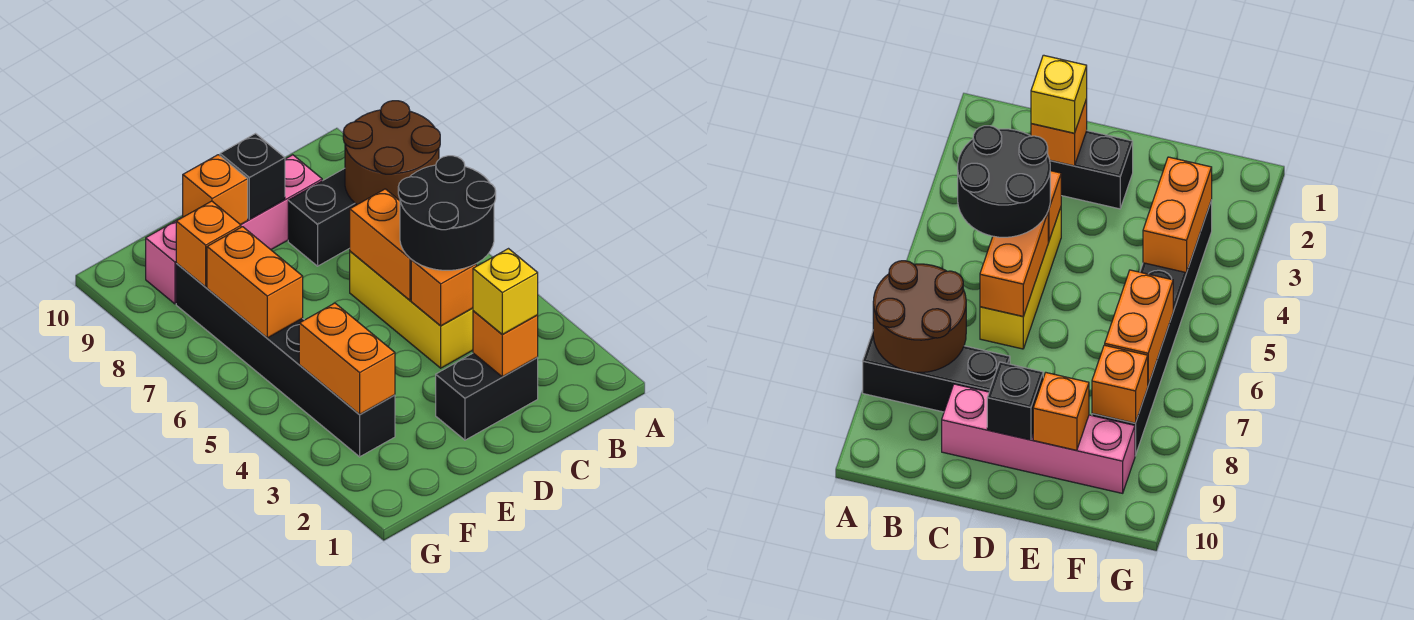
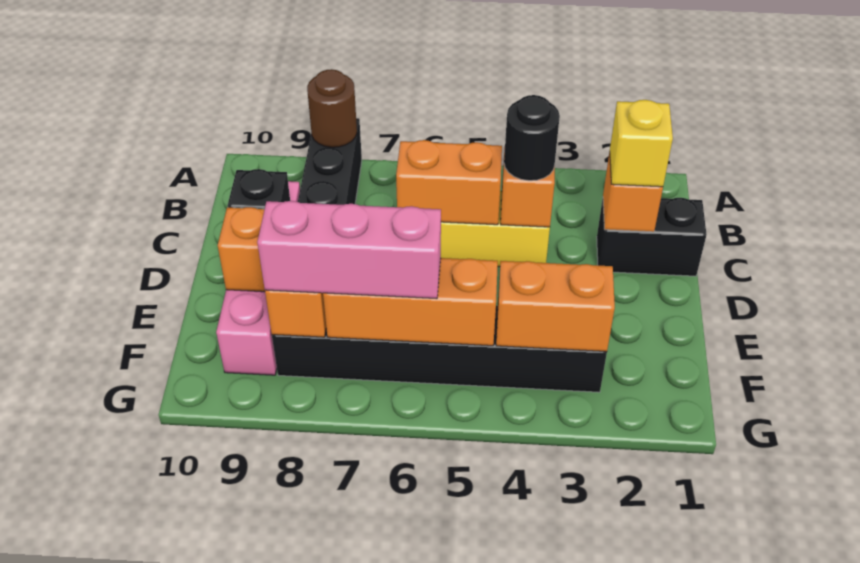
brown 2x2 round brick [343,101,440,204] -> brown 1x1 round brick [307,69,357,147]
black 2x2 round brick [398,156,496,270] -> black 1x1 round brick [504,95,560,181]
black 1x2 brick [436,353,538,440] -> black 1x2 brick turned to [597,198,706,276]
orange 1x2 brick [207,227,303,338] -> orange 1x3 brick [323,258,498,346]
none -> pink 1x3 brick [257,201,441,299]

